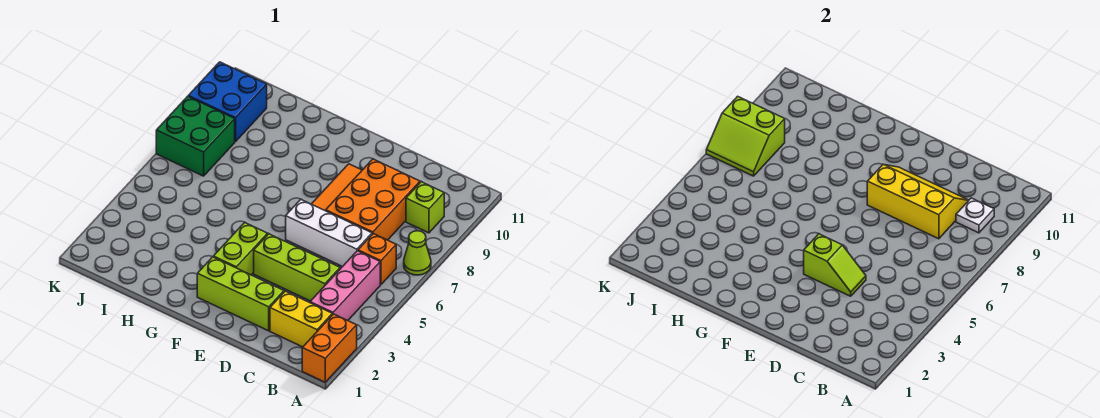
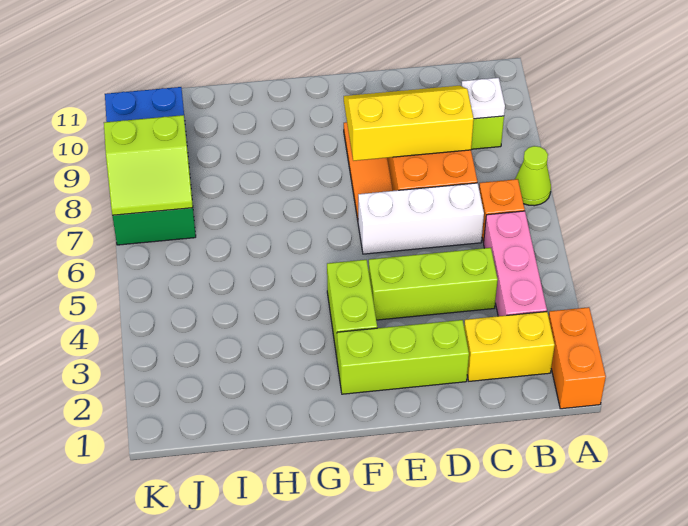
lime 1x2 slope [804,234,866,296] -> none

